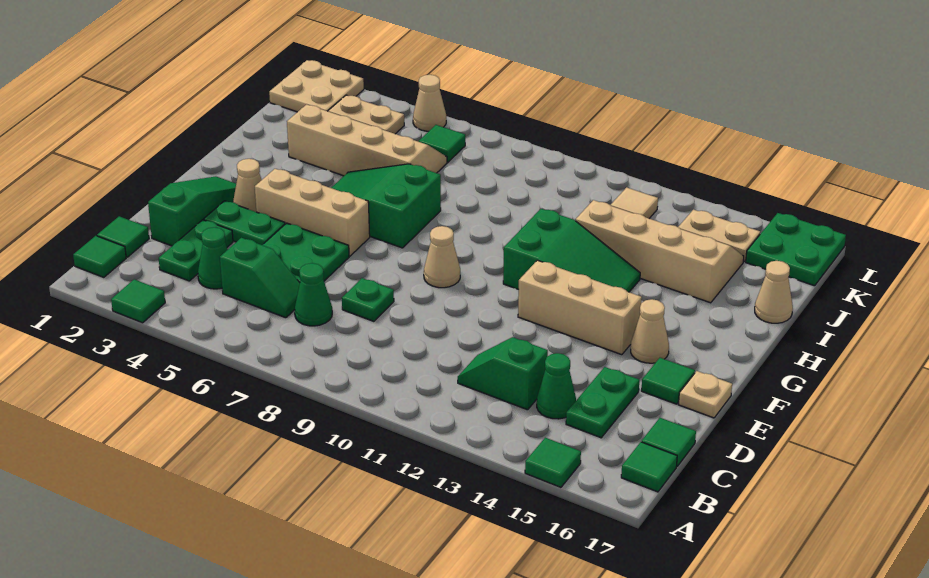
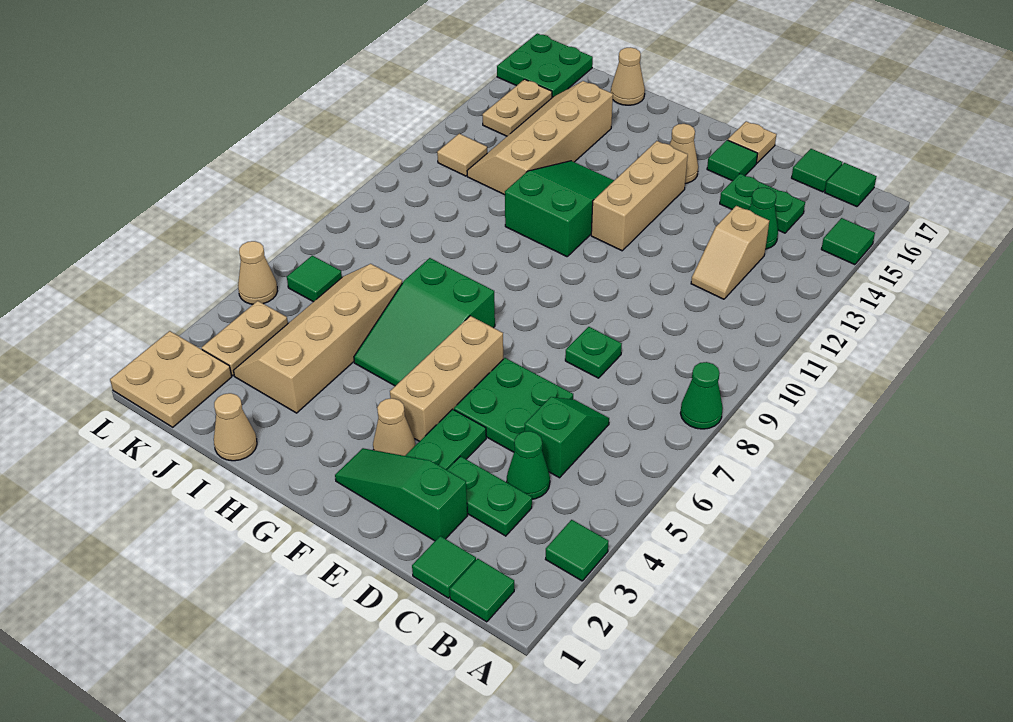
green 1x1 cone [295,263,332,326] -> green 1x1 cone moved to [680,362,723,429]
green 1x2 slope [458,337,548,410] -> tan 1x2 slope [691,206,769,299]
tan 1x1 cone [424,226,460,288] -> tan 1x1 cone moved to [214,393,257,461]

